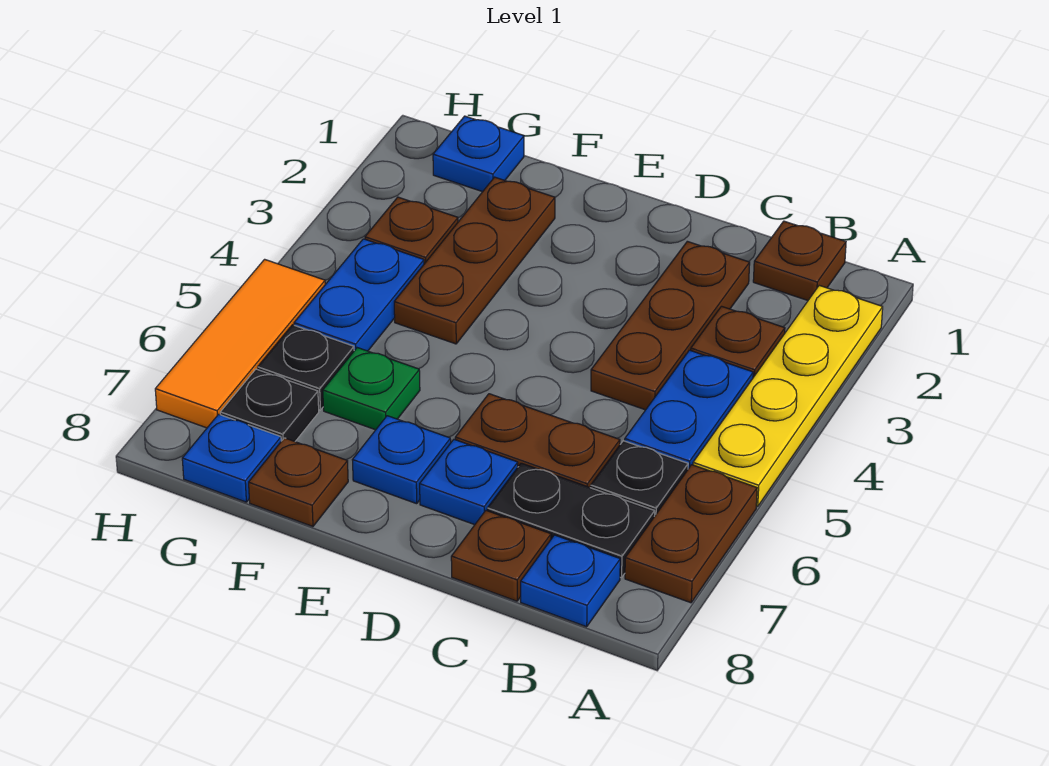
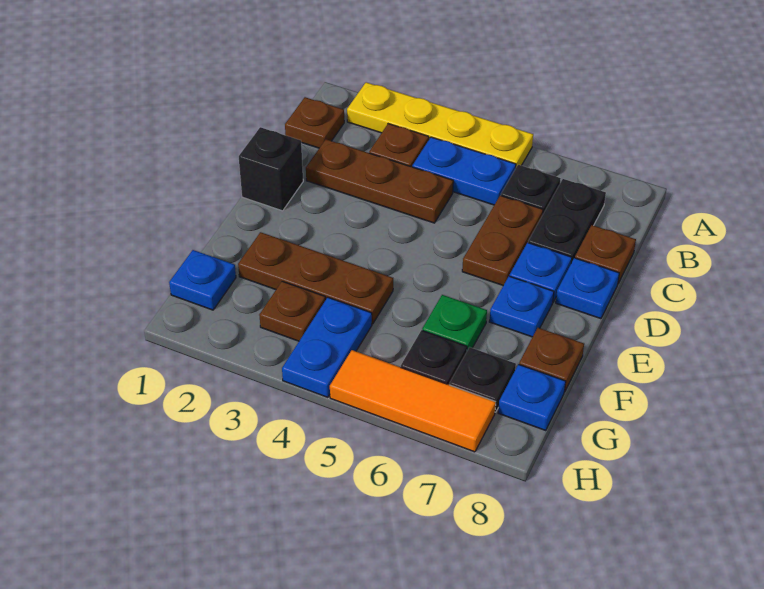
brown 1x2 plate [625,465,757,603] -> none
blue 1x1 plate [521,535,620,627] -> blue 1x1 plate moved to [556,258,619,319]
none -> black 1x1 brick [239,127,303,211]
blue 1x2 plate [294,239,424,351] -> blue 1x2 plate turned to [282,297,372,397]

